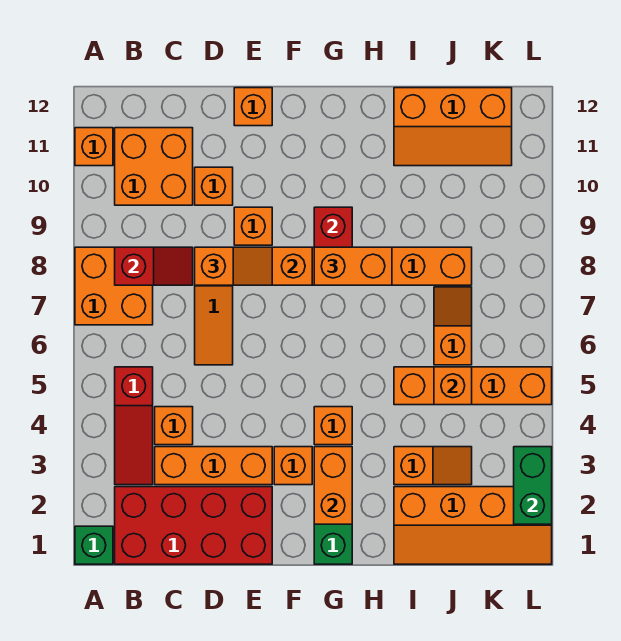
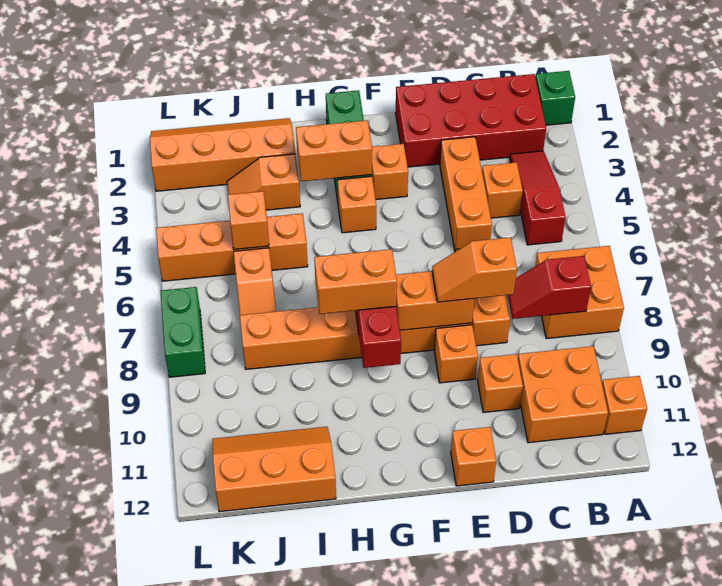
orange 1x3 brick [155,447,272,485] -> orange 1x3 brick turned to [440,137,492,250]
orange 1x2 brick [314,447,352,524] -> orange 1x2 brick turned to [296,120,372,181]
green 1x2 brick [514,447,552,524] -> green 1x2 brick moved to [160,287,205,377]

